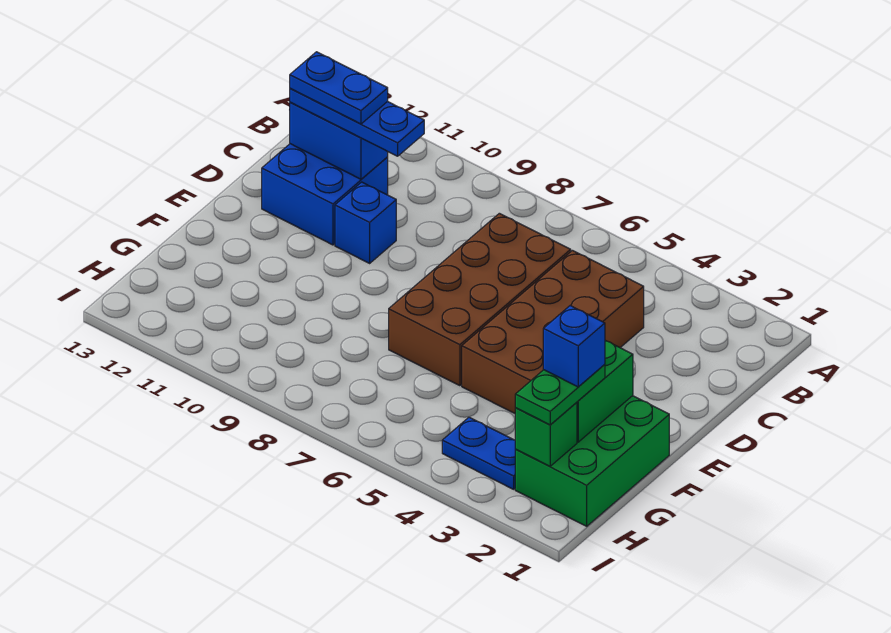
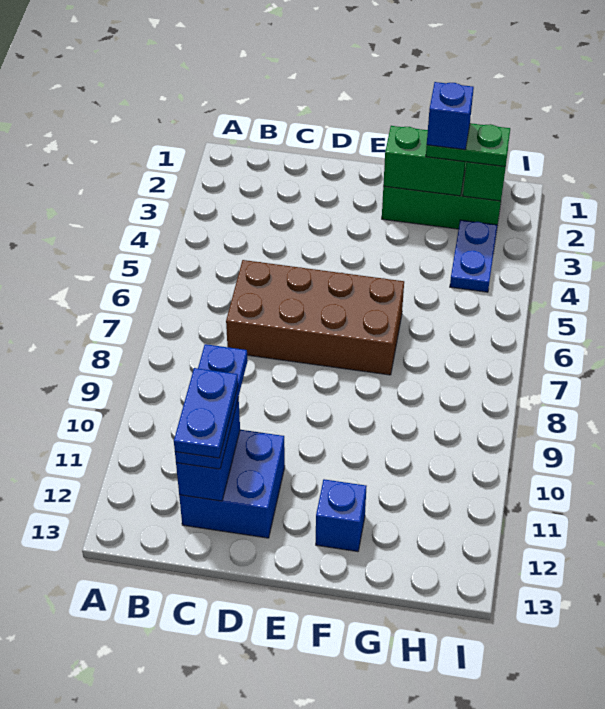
brown 2x4 brick [462,250,644,413] -> none
blue 1x1 brick [335,182,396,263] -> blue 1x1 brick moved to [316,479,367,552]

